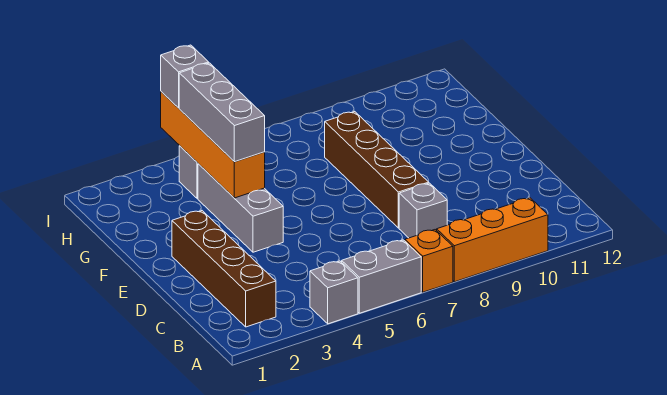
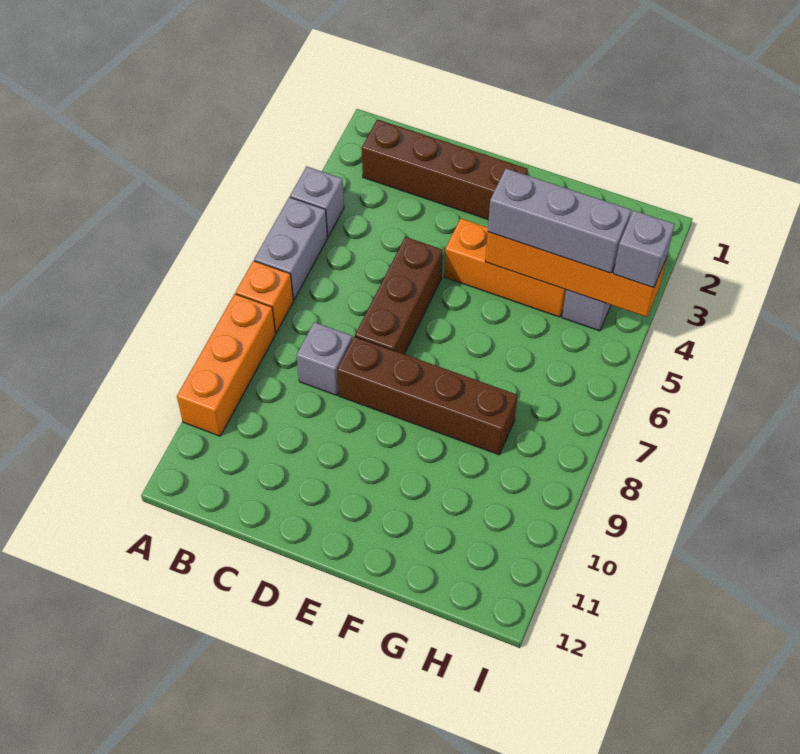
none -> brown 1x3 brick [355,237,443,354]
grey 1x3 brick [198,164,283,252] -> orange 1x3 brick [444,219,566,317]

